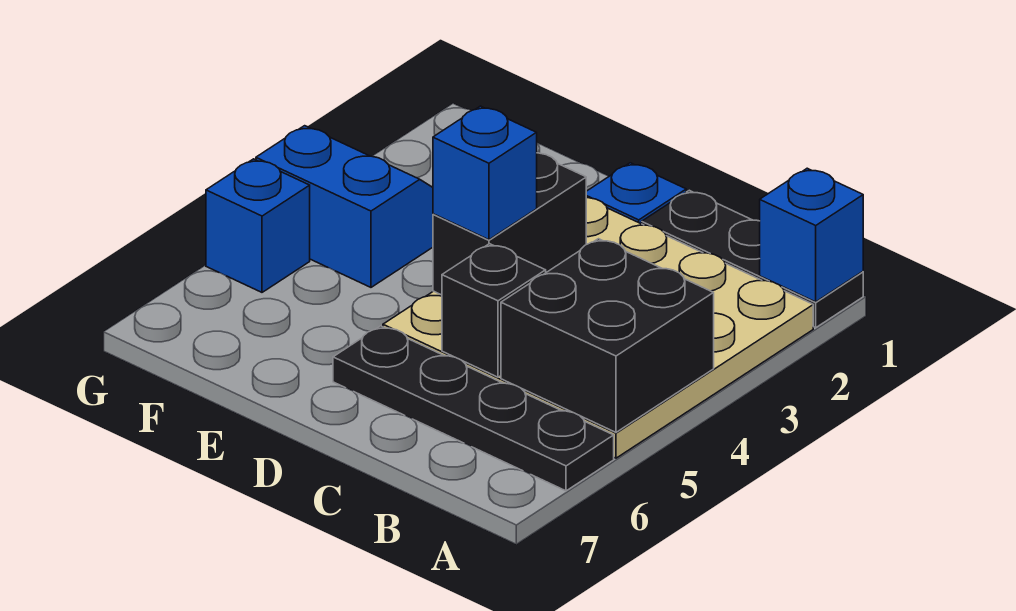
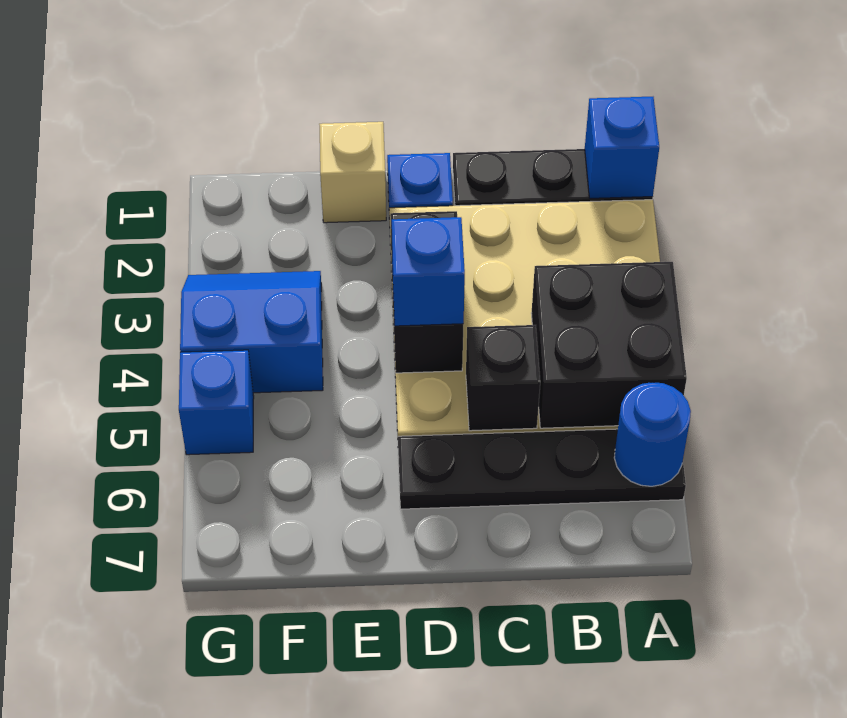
none -> blue 1x1 round brick [614,382,691,486]
none -> tan 1x1 brick [319,122,386,223]

